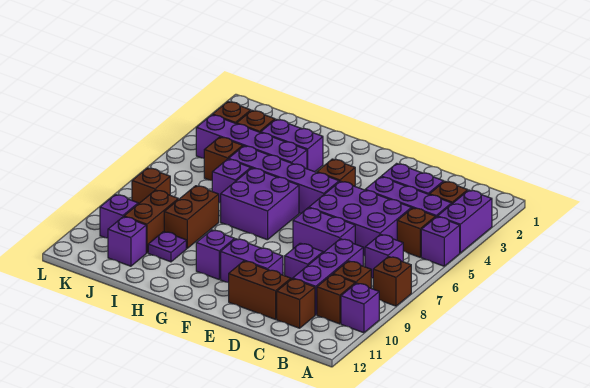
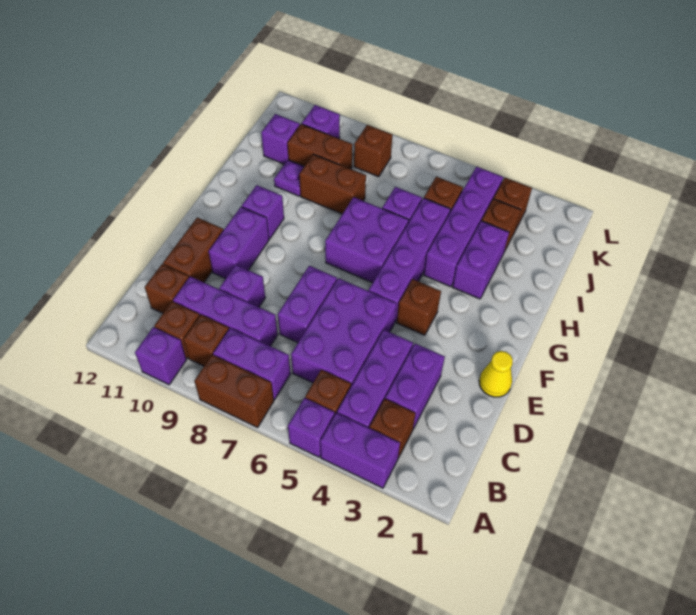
brown 1x1 brick [373,257,411,306] -> brown 1x2 brick [194,355,274,427]
purple 1x1 brick [365,234,403,278] -> purple 1x2 brick [213,328,291,400]
none -> yellow 1x1 cone [479,351,513,397]

